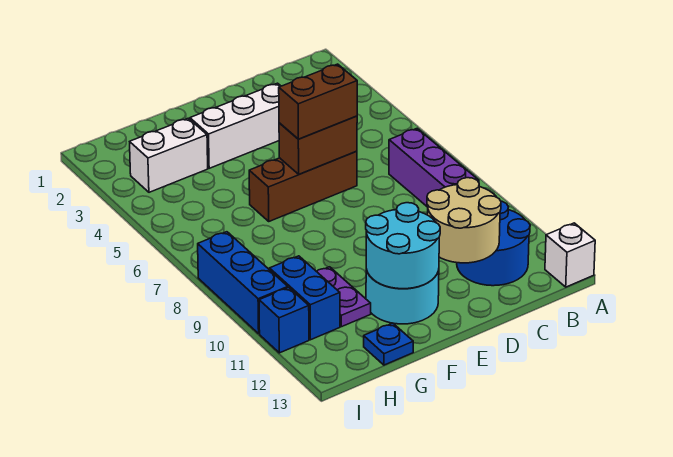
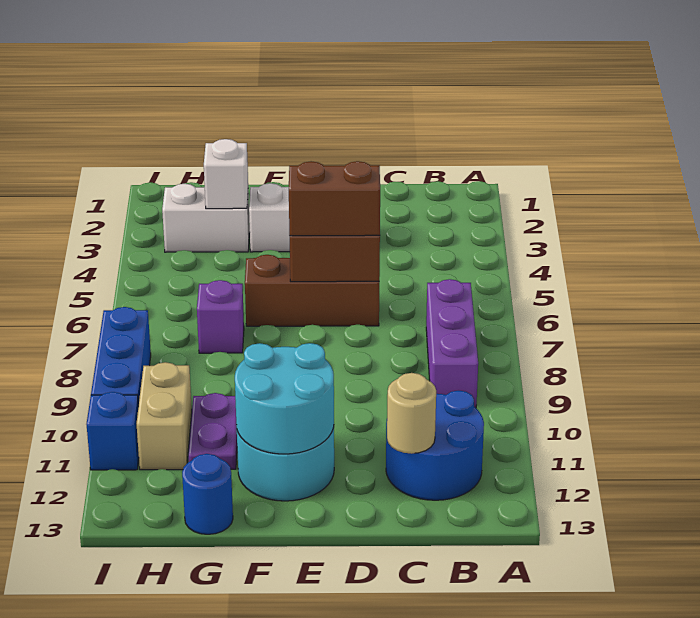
white 1x1 brick [545,223,595,287] -> white 1x1 brick moved to [204,139,248,209]
tan 2x2 round brick [427,178,501,263] -> tan 1x1 round brick [387,373,436,454]
none -> purple 1x1 brick [197,280,244,353]
blue 1x1 plate [364,323,413,365] -> blue 1x1 round brick [182,454,233,534]
blue 1x2 brick [270,256,340,340] -> tan 1x2 brick [137,362,192,470]

